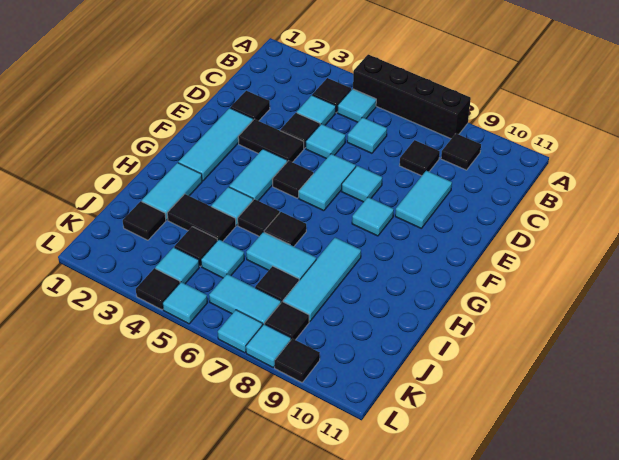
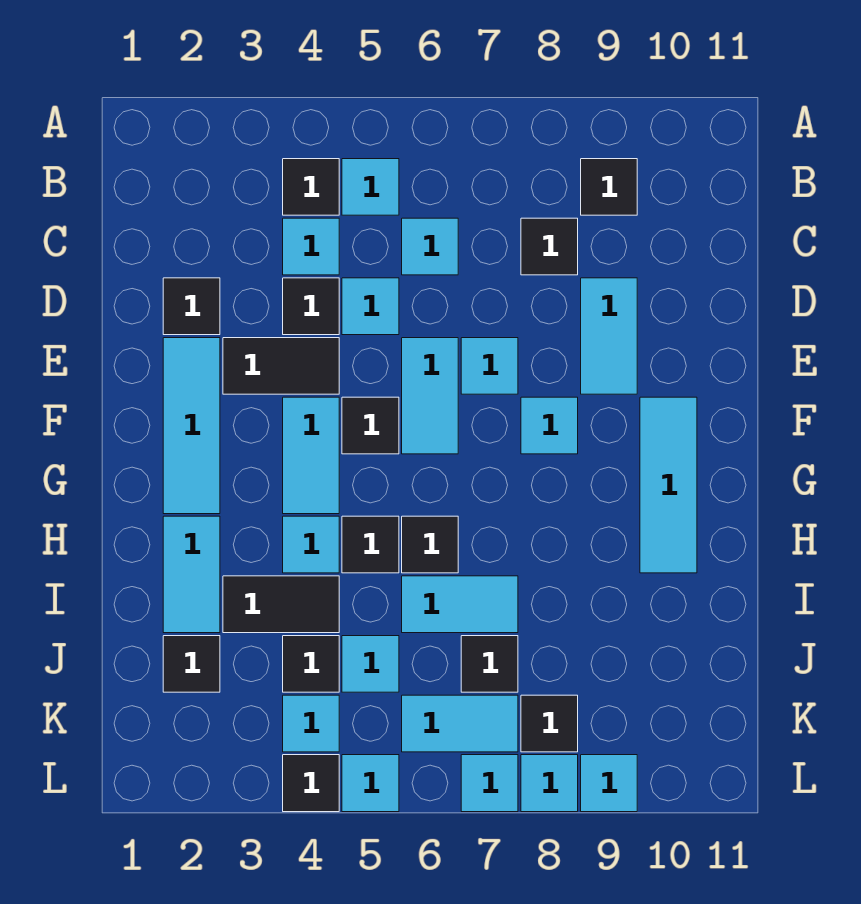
black 1x4 brick [353,55,471,139] -> none
cyan 1x3 tile [283,238,361,322] -> cyan 1x3 tile moved to [640,397,697,573]
black 1x1 tile [275,339,320,382] -> cyan 1x1 tile [581,755,637,812]

